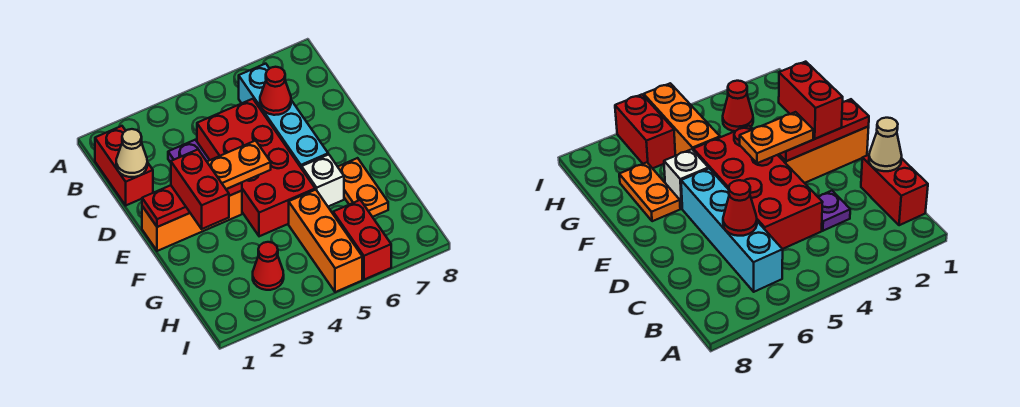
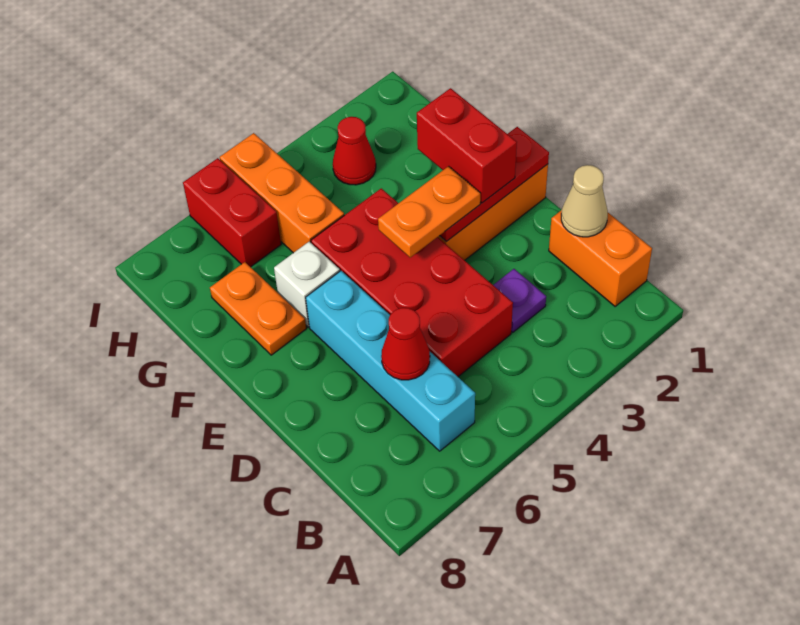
red 1x2 brick [95,126,153,205] -> orange 1x2 brick [549,210,652,306]

